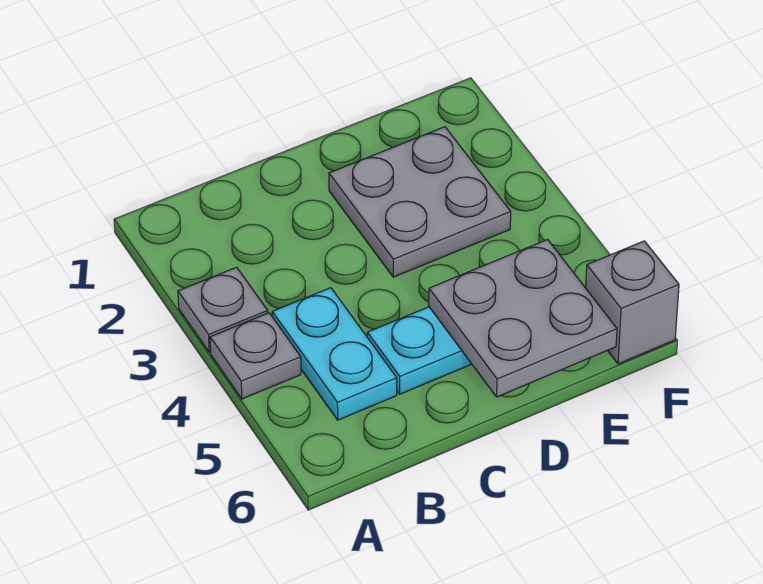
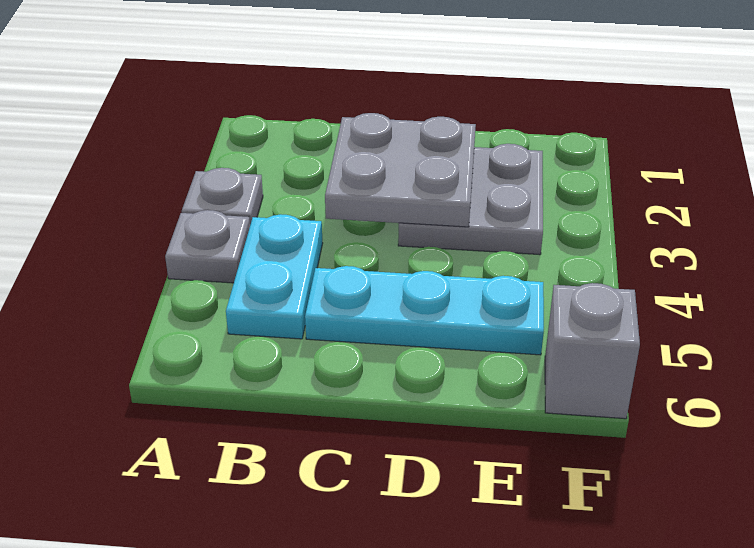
grey 2x2 plate [429,240,617,397] -> grey 2x2 plate moved to [325,113,476,227]

